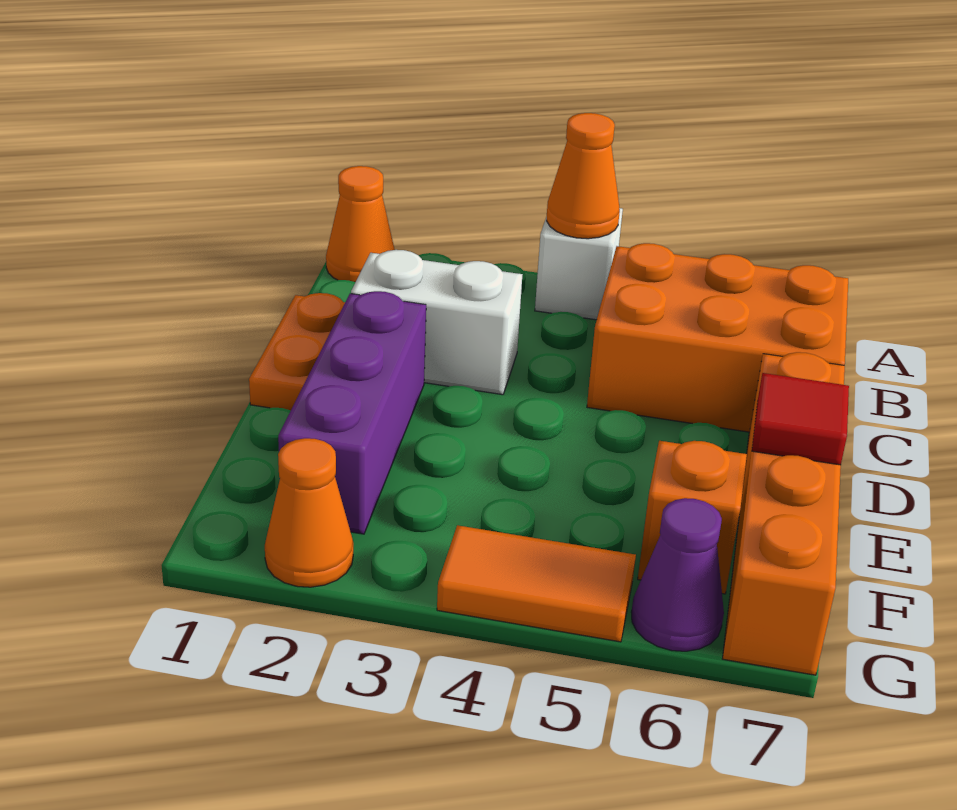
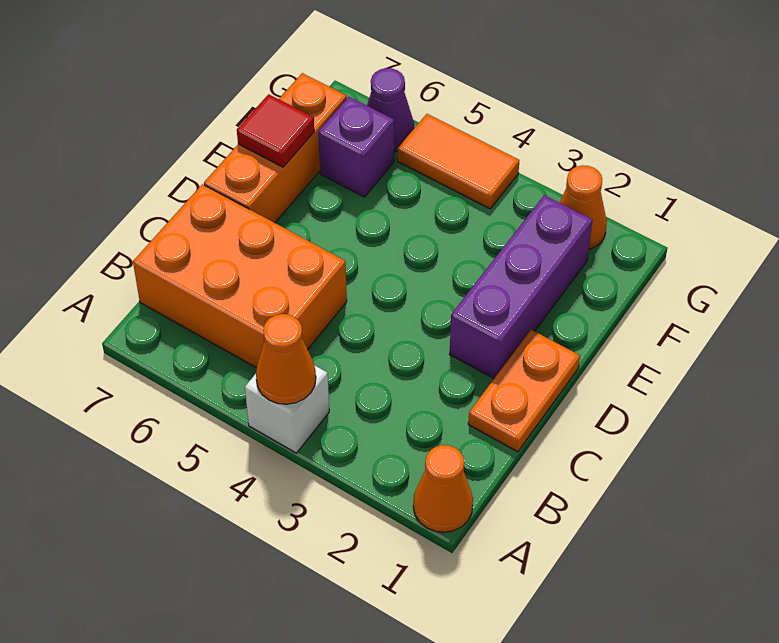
white 1x2 brick [351,250,522,395] -> none
orange 1x4 brick [722,352,845,675] -> orange 1x3 brick [204,73,347,223]
orange 1x1 brick [638,441,747,594] -> purple 1x1 brick [318,97,394,197]

